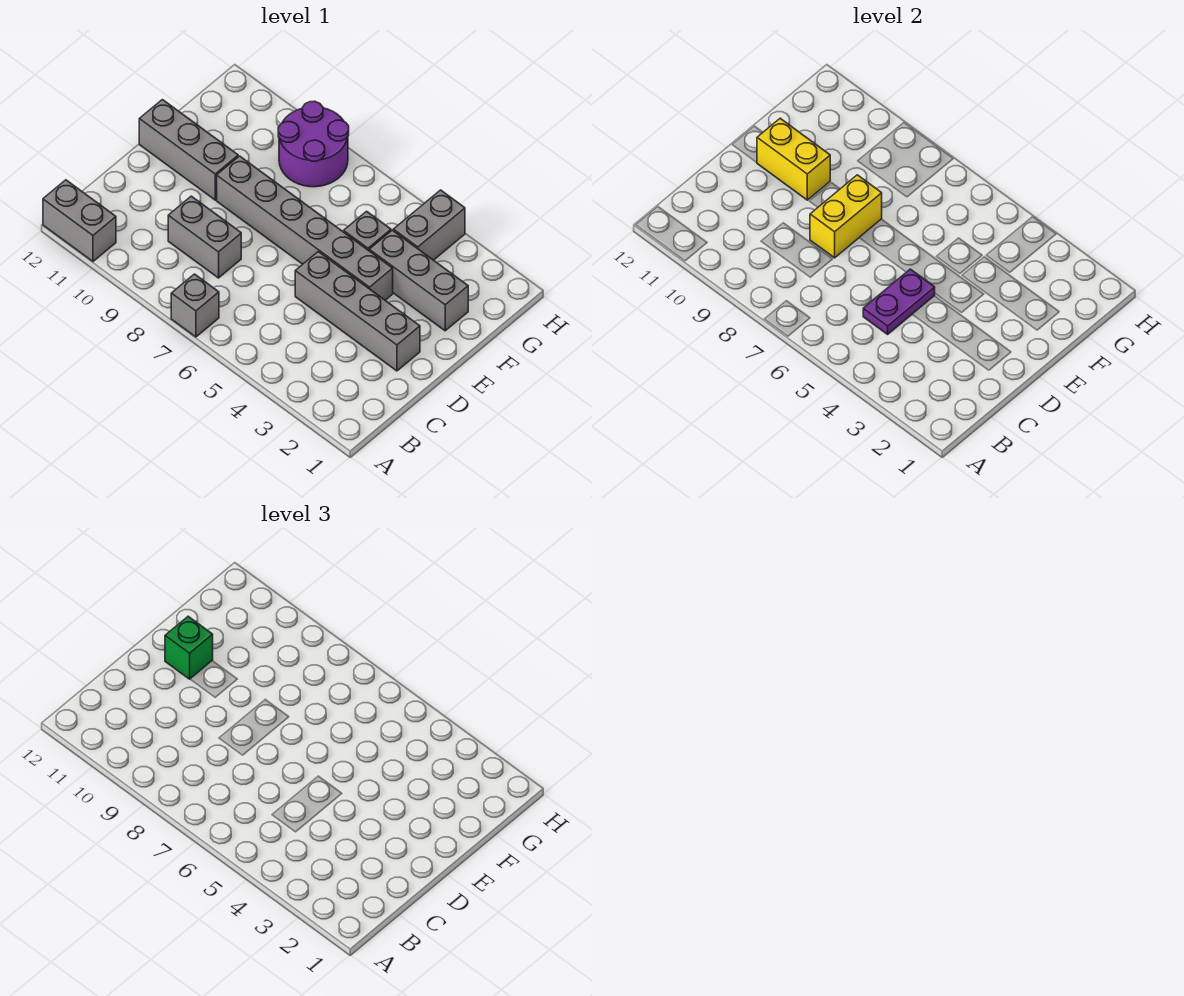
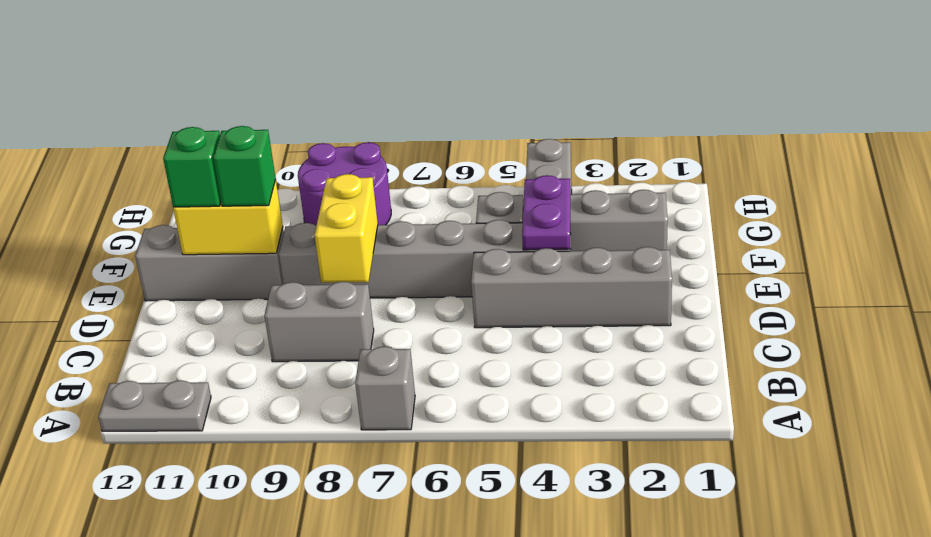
grey 1x2 brick [43,180,116,261] -> grey 1x2 plate [98,380,211,431]
purple 1x2 plate [863,269,935,334] -> purple 1x2 plate moved to [522,175,570,250]
none -> green 1x1 brick [213,126,276,206]

